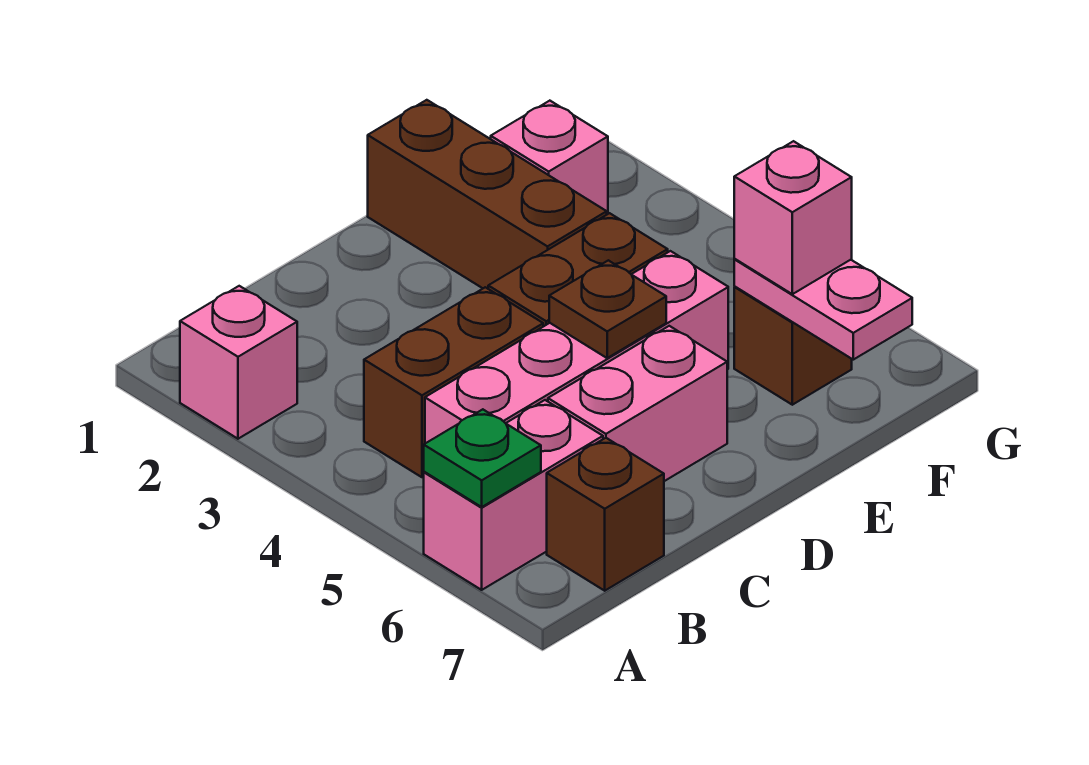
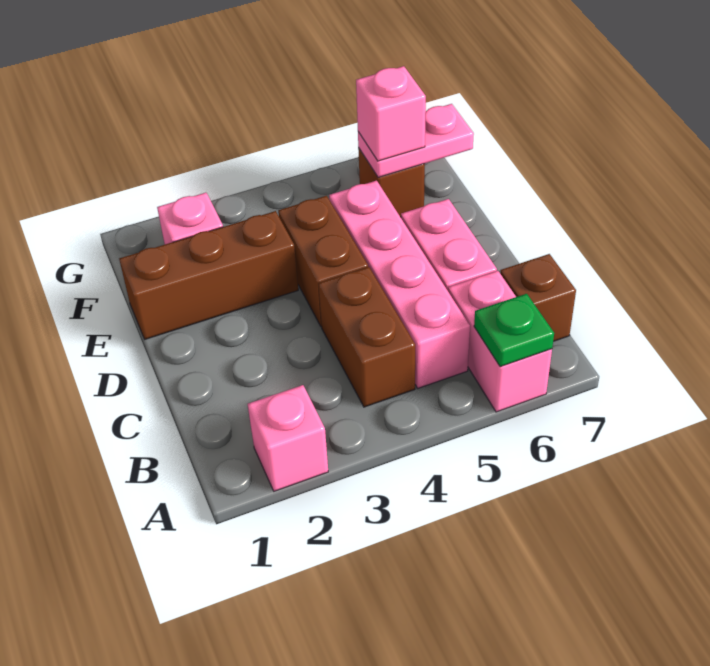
brown 1x1 plate [549,260,666,358] -> none

